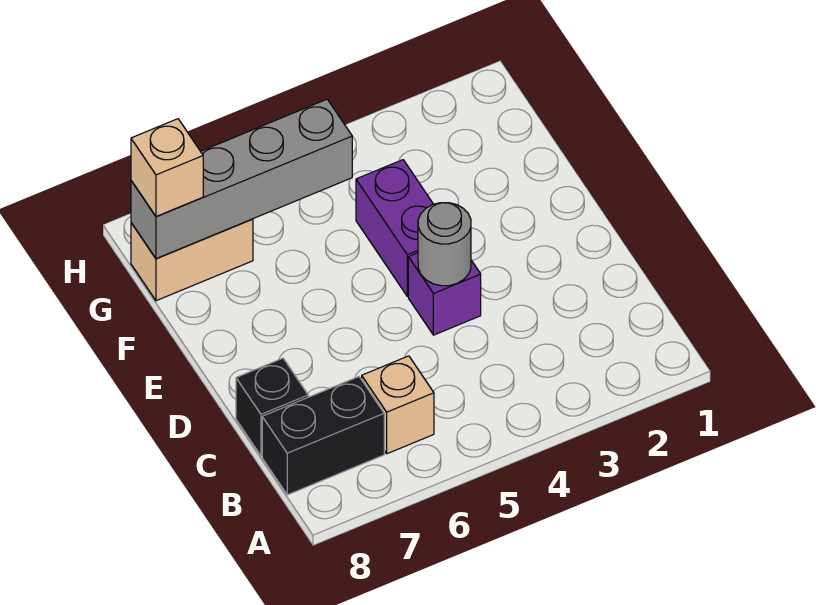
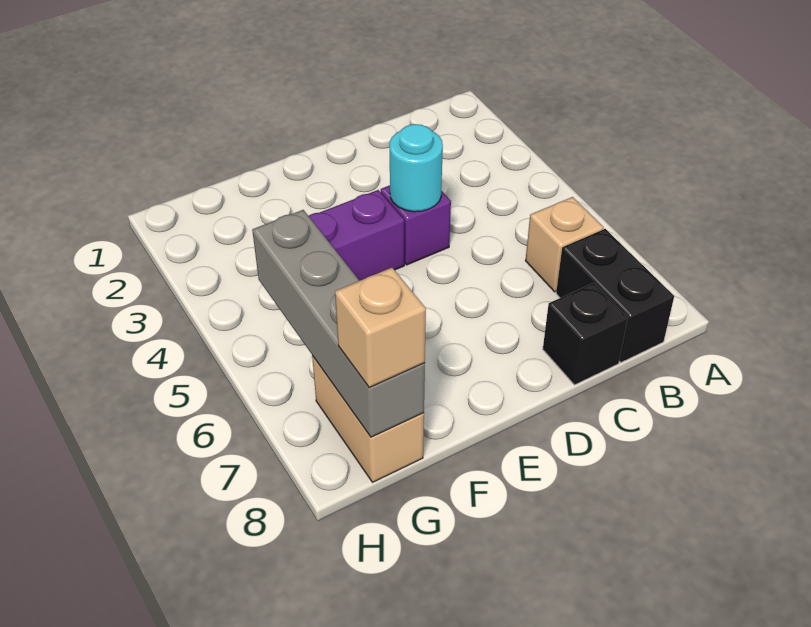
grey 1x1 round brick [418,203,471,286] -> cyan 1x1 round brick [389,124,443,212]

